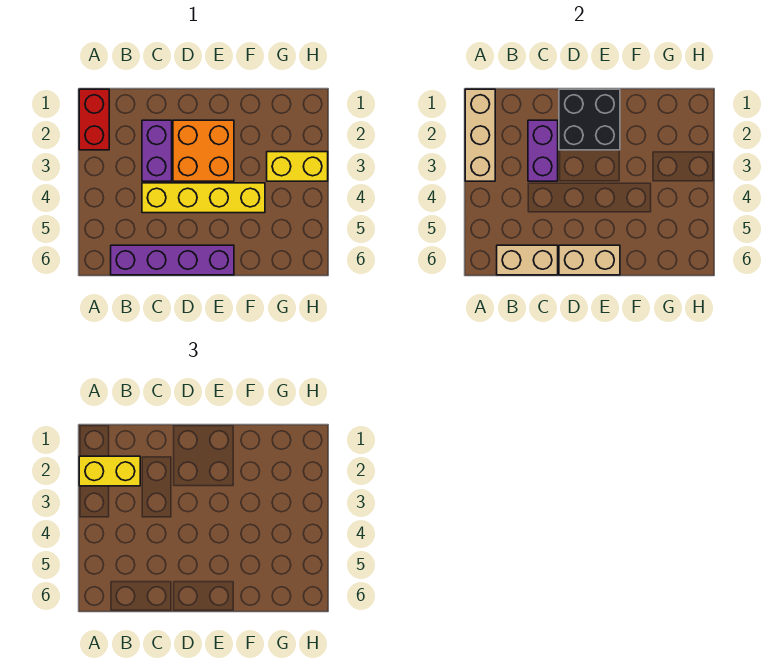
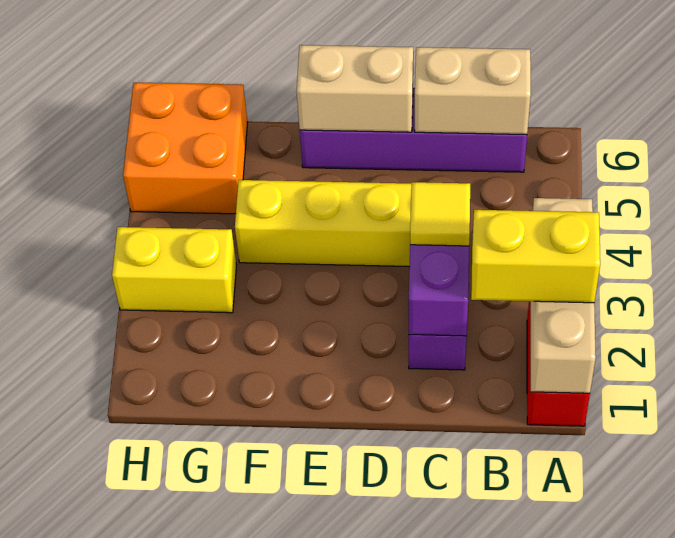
none -> yellow 1x1 tile [410,182,470,246]
black 2x2 brick [559,89,620,150] -> none
orange 2x2 brick [173,120,234,181] -> orange 2x2 brick moved to [123,83,248,214]

